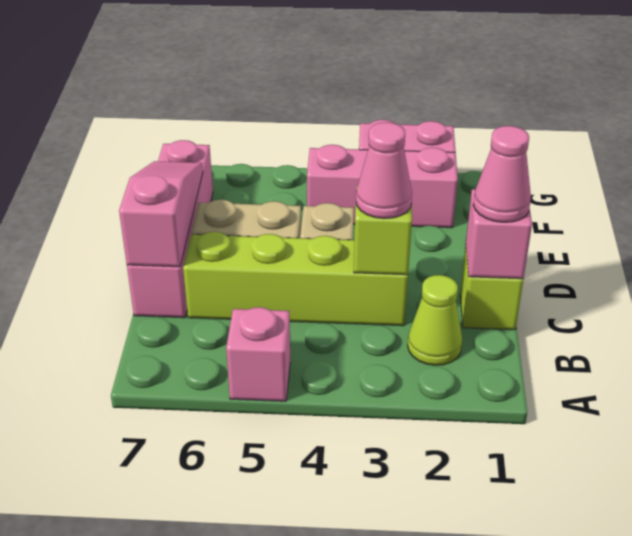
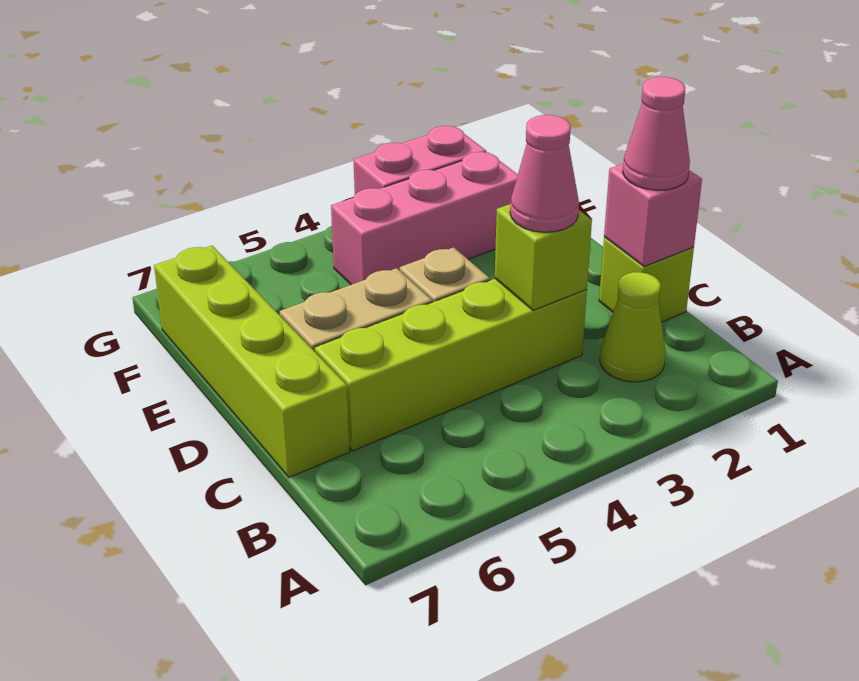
pink 1x1 brick [226,307,290,401] -> none
pink 1x4 brick [127,140,213,318] -> lime 1x4 brick [154,246,350,477]
pink 1x3 slope [119,161,203,267] -> none

